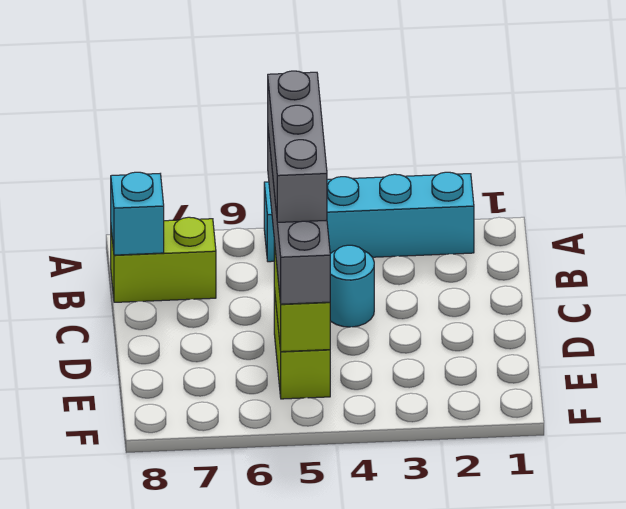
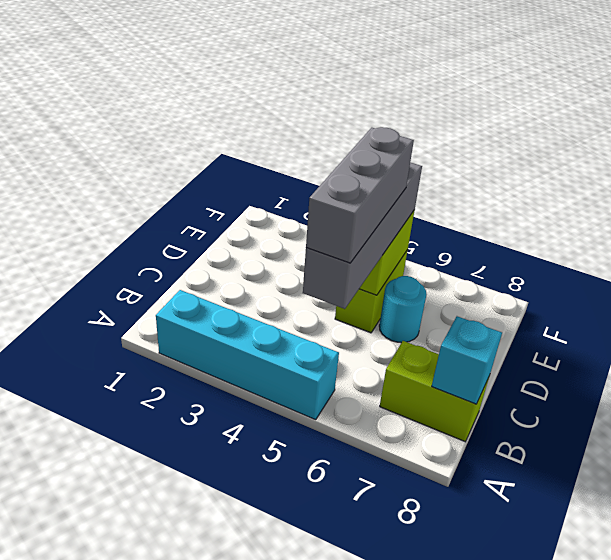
cyan 1x1 round brick [330,245,374,327] -> cyan 1x1 round brick moved to [379,276,427,343]

